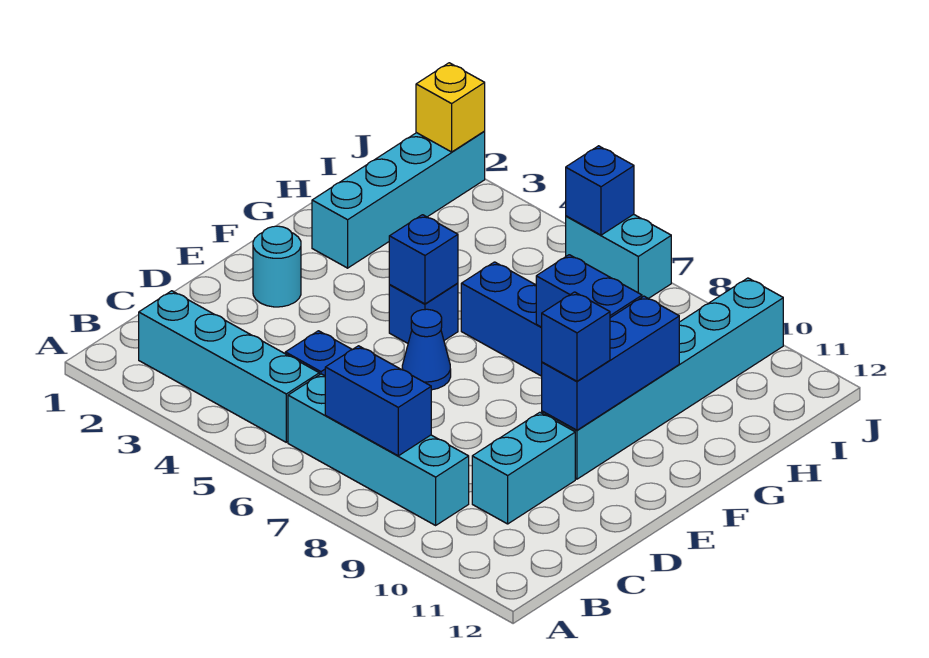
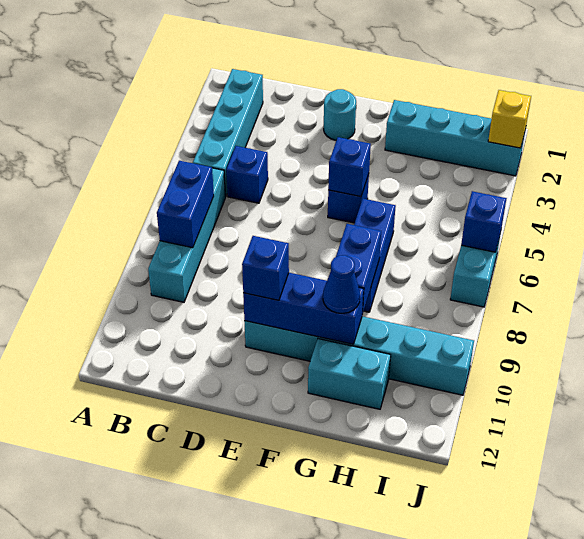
cyan 1x2 brick [472,412,575,524] -> cyan 1x2 brick moved to [308,339,391,409]
blue 1x1 cone [402,309,451,390] -> blue 1x1 cone moved to [323,255,360,313]

